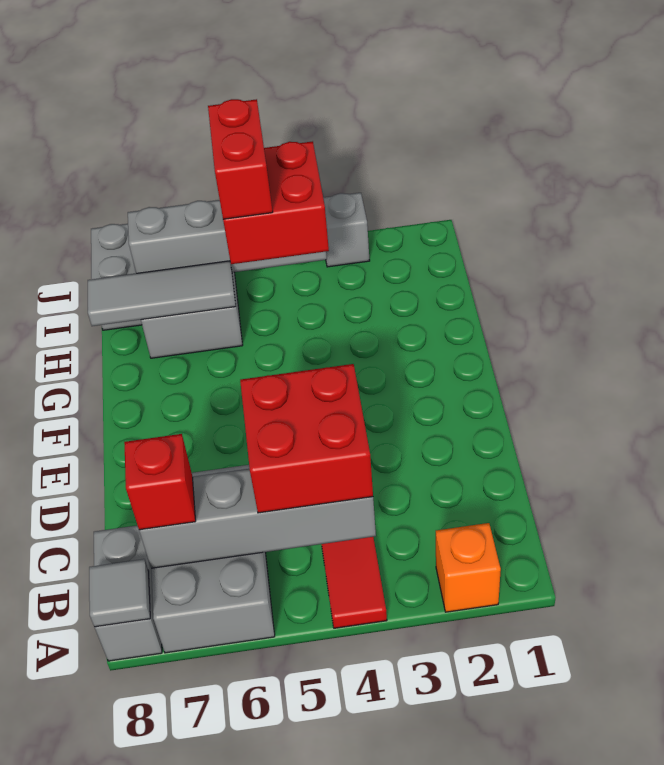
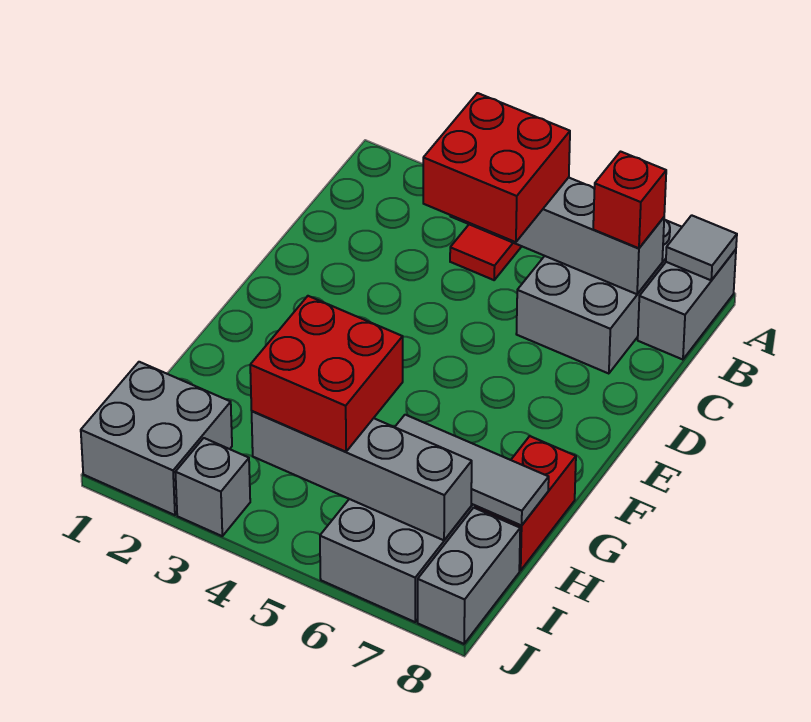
orange 1x1 brick [436,523,501,612] -> none
red 1x2 brick [208,99,273,219] -> red 1x2 brick moved to [475,436,576,570]
none -> grey 2x2 brick [81,362,232,515]

